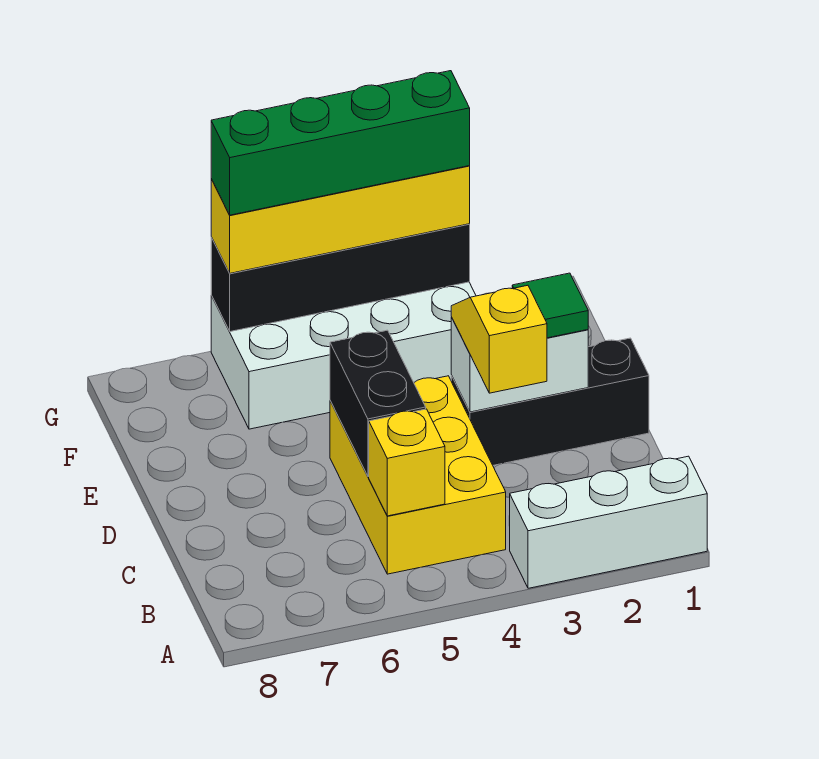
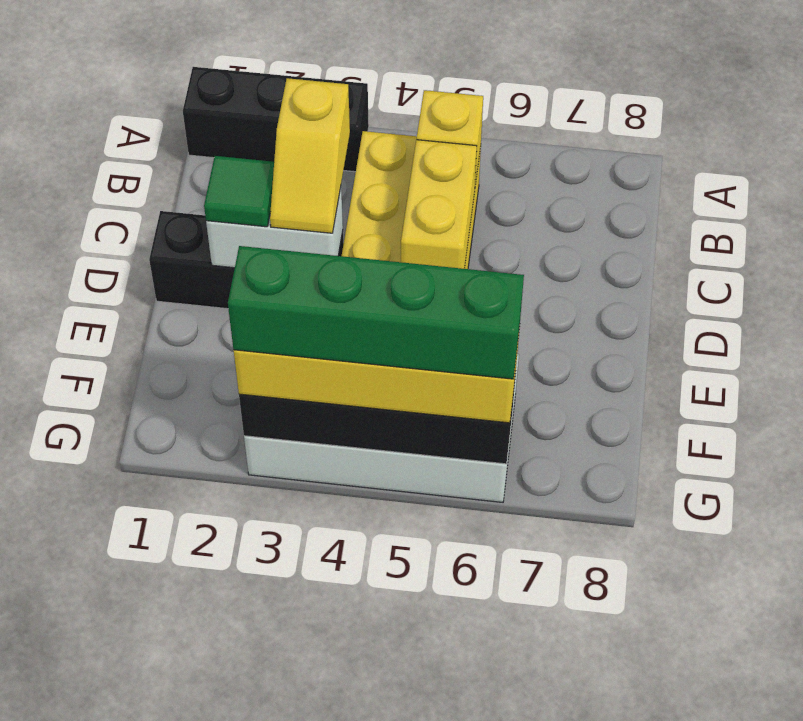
white 1x3 brick [509,456,707,588] -> black 1x3 brick [183,67,369,172]
black 1x2 brick [330,330,426,477] -> yellow 1x2 brick [401,140,477,269]

